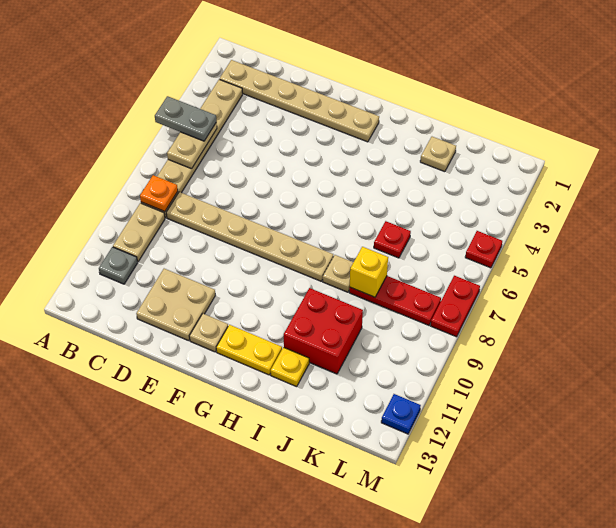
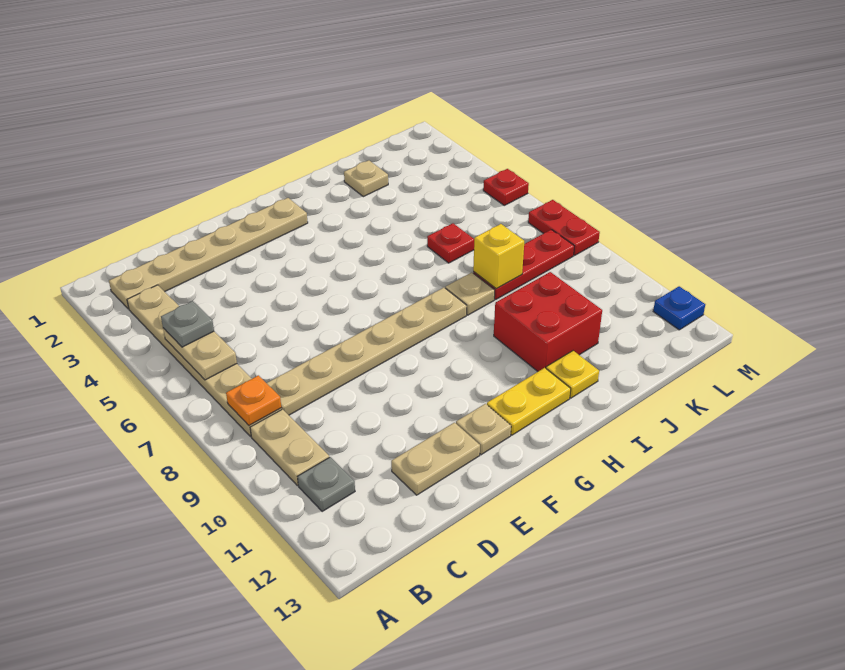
grey 1x2 plate [155,96,217,141] -> grey 1x1 plate [161,301,214,347]
tan 2x2 plate [136,269,215,341] -> tan 1x2 plate [391,423,480,495]

